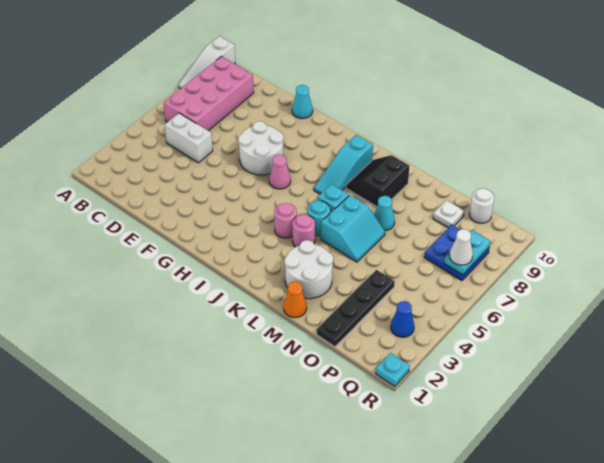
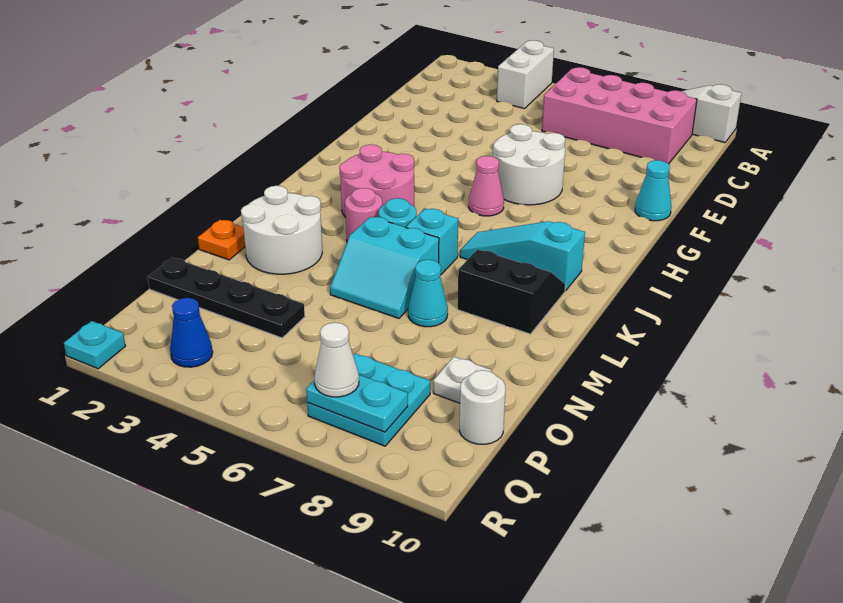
white 1x2 brick [165,113,213,163] -> white 1x2 brick moved to [497,40,554,109]
pink 1x1 round brick [274,203,297,238] -> pink 2x2 round brick [339,144,414,217]
orange 1x1 cone [284,282,307,318] -> orange 1x1 plate [198,220,245,260]
blue 2x2 plate [424,225,490,281] -> cyan 2x2 plate [307,353,430,446]

